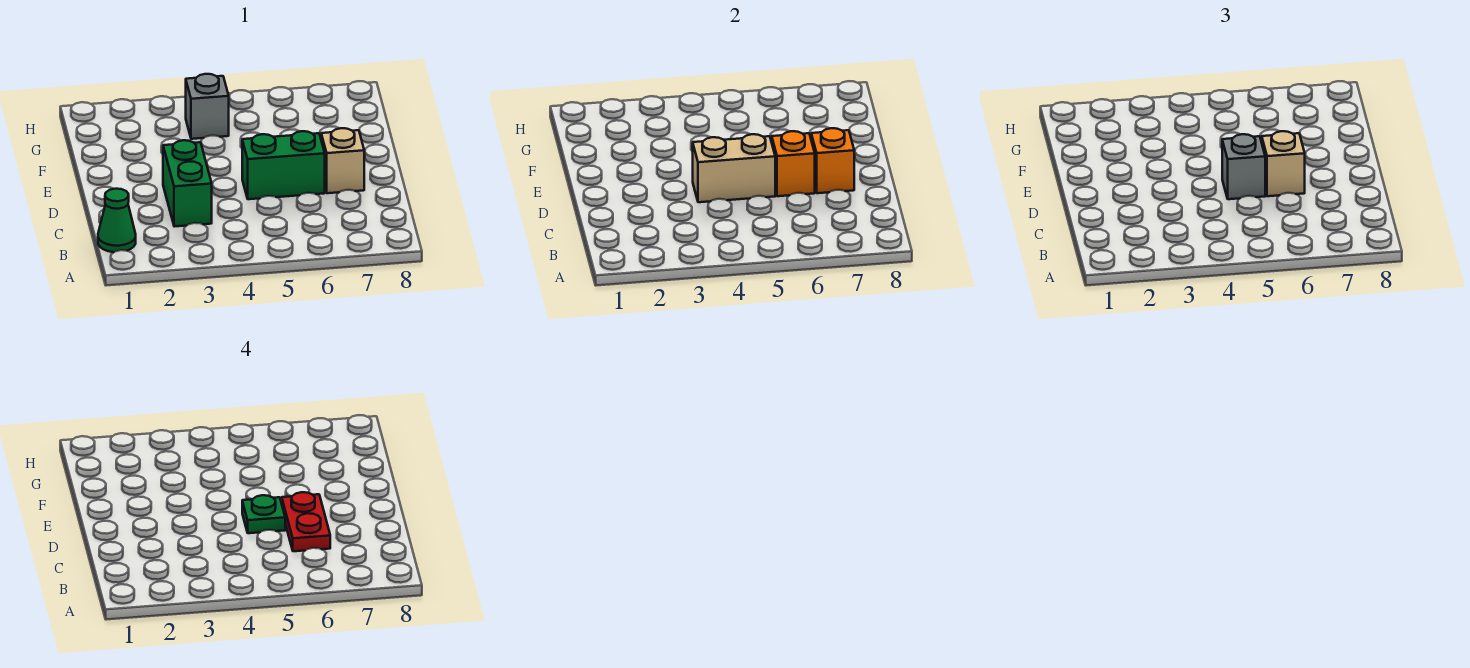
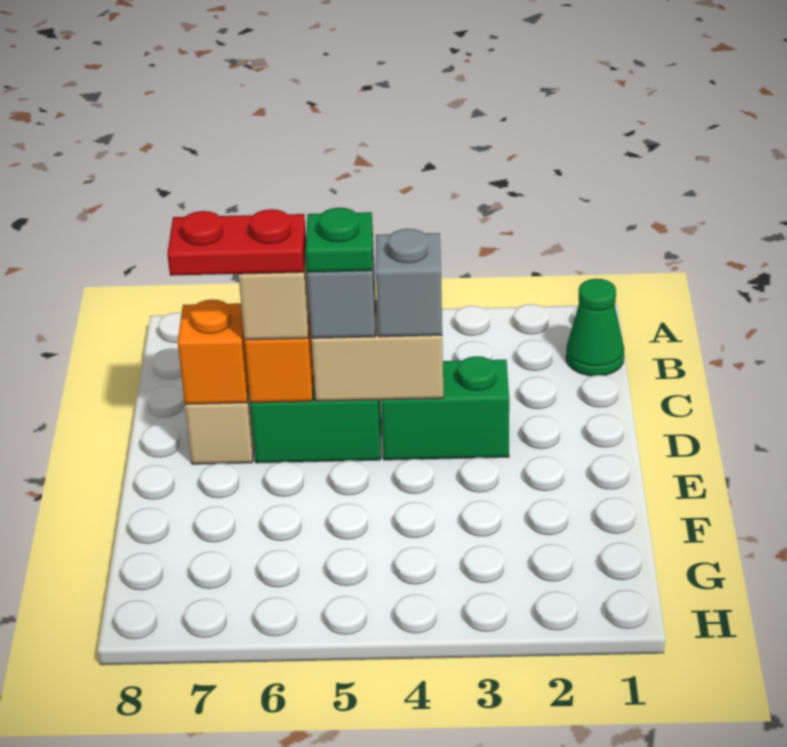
green 1x2 brick [163,140,212,227] -> green 1x2 brick turned to [381,356,509,460]
red 1x2 plate [282,492,330,551] -> red 1x2 plate turned to [167,209,306,276]
grey 1x1 brick [186,74,229,139] -> grey 1x1 brick moved to [376,229,442,337]

